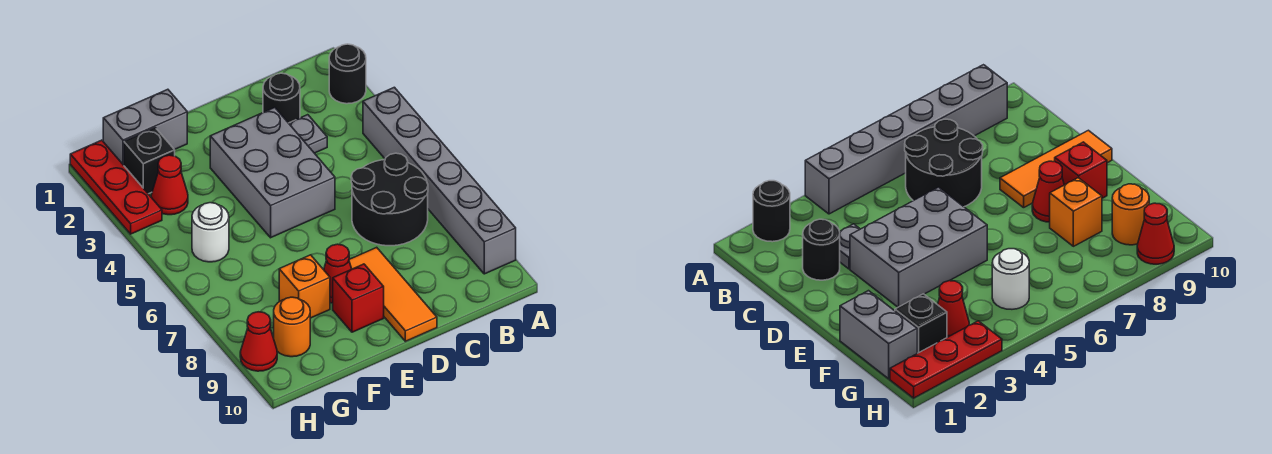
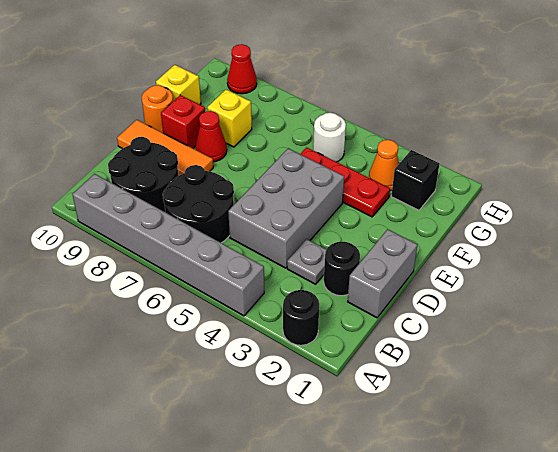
none -> black 2x2 round brick [108,137,178,212]
grey 2x3 brick [210,108,335,238] -> grey 2x3 brick turned to [228,148,344,268]
grey 1x2 brick [103,89,187,165] -> grey 1x2 brick moved to [348,229,418,318]
orange 1x1 brick [279,255,330,318] -> yellow 1x1 brick [207,90,252,147]
none -> yellow 1x1 brick [156,65,201,104]
red 1x1 cone [151,155,188,215] -> orange 1x1 cone [369,140,399,191]
orange 1x1 round brick [274,297,310,357] -> orange 1x1 round brick moved to [142,85,173,133]
red 1x3 plate [70,140,162,234] -> red 1x3 plate moved to [301,147,390,217]

